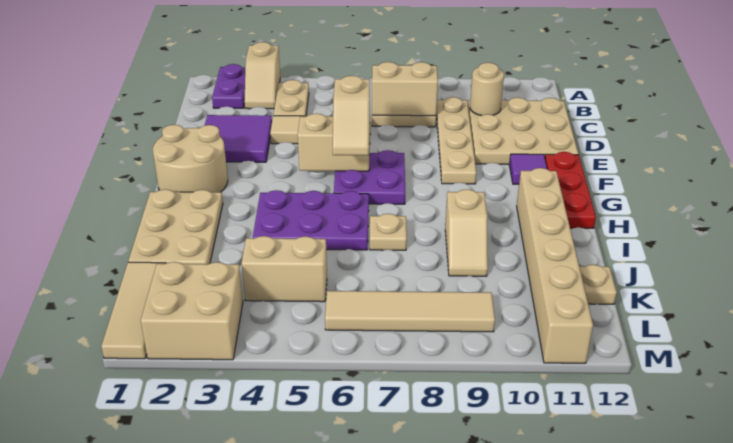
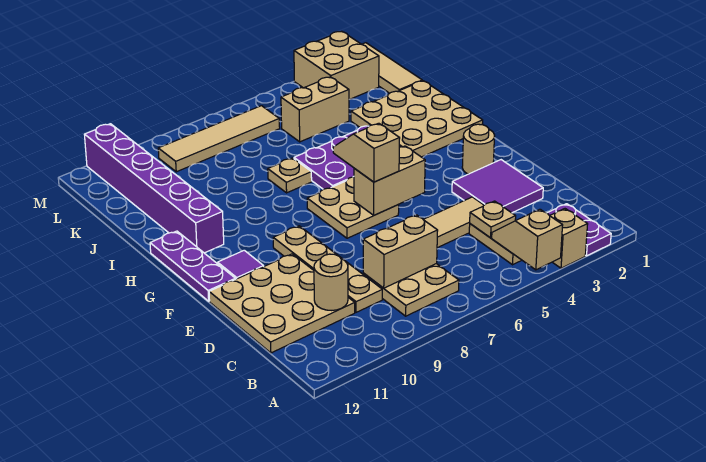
tan 2x2 round brick [153,125,228,192] -> tan 1x1 round brick [462,124,495,174]
purple 2x2 plate [334,150,405,204] -> tan 2x2 plate [307,177,399,238]
red 1x3 plate [545,152,596,228] -> purple 1x3 plate [150,231,235,301]
tan 2x3 plate [128,189,223,264] -> tan 3x3 plate [351,81,483,157]
tan 1x6 brick [517,168,593,363] -> purple 1x6 brick [84,124,224,253]
tan 1x2 slope [445,189,488,276] -> tan 1x2 slope moved to [492,209,563,270]
tan 1x1 plate [579,265,617,304] -> tan 1x1 plate moved to [470,201,516,238]

